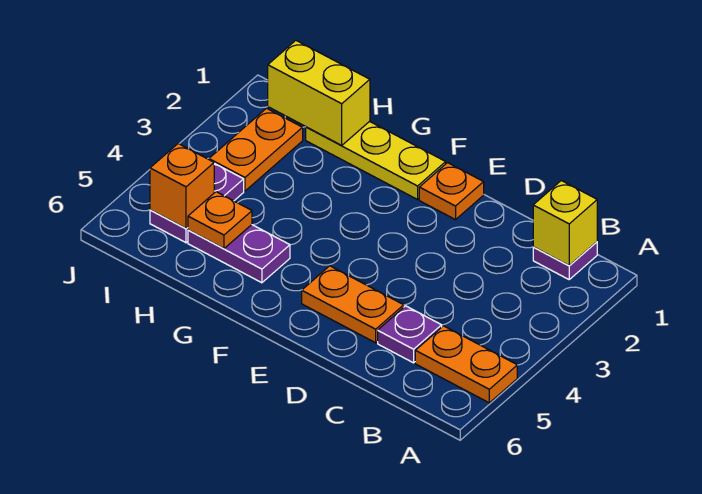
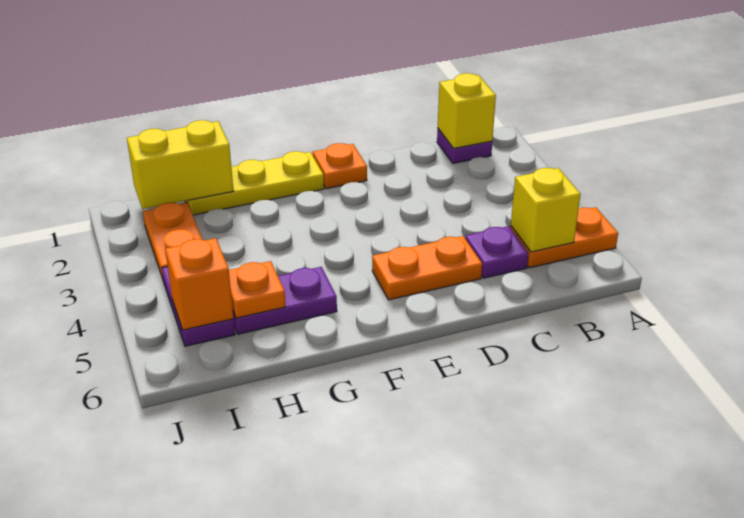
none -> yellow 1x1 brick [511,168,581,252]

